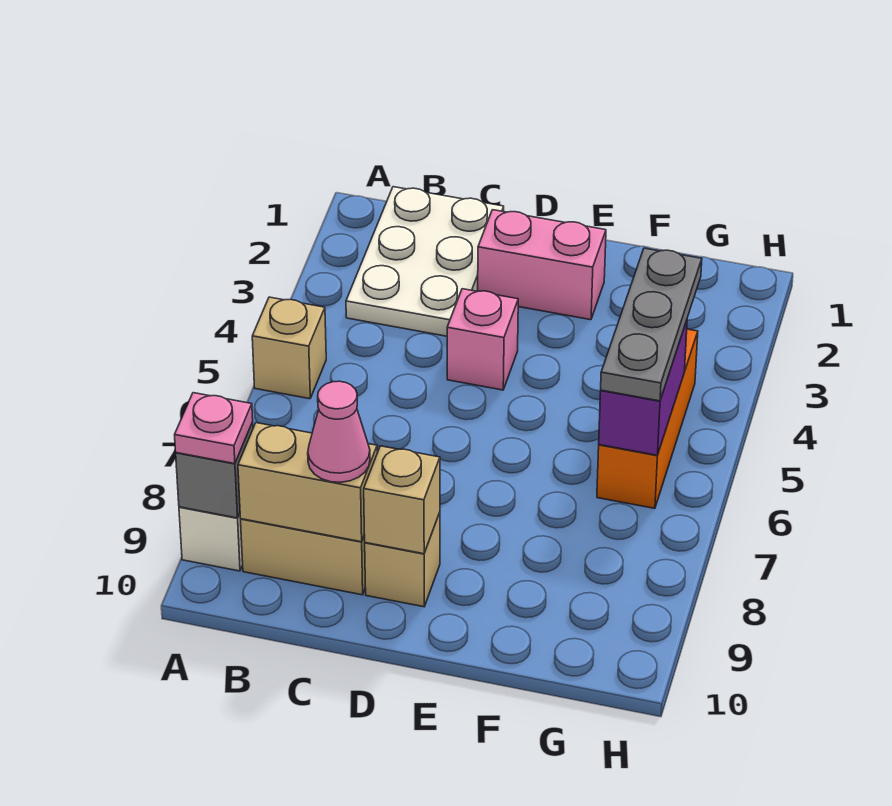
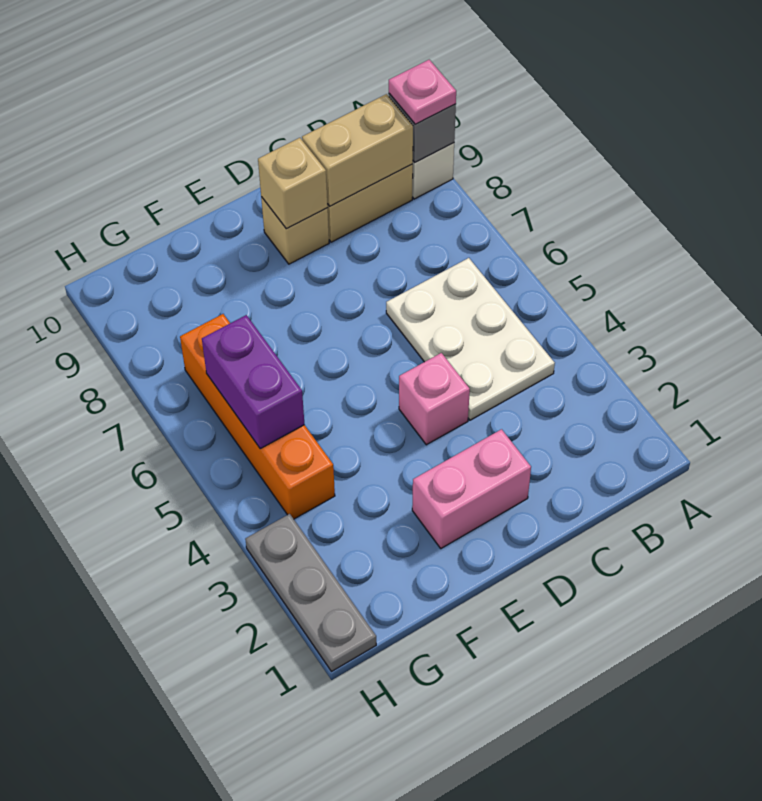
tan 1x1 brick [252,297,326,399] -> none
white 2x3 plate [346,187,504,336] -> white 2x3 plate moved to [386,258,555,420]
pink 1x1 cone [308,381,370,482] -> none
orange 1x3 brick [597,329,698,508] -> orange 1x4 brick [180,314,335,519]
grey 1x3 plate [601,248,702,401] -> grey 1x3 plate moved to [245,514,376,672]

